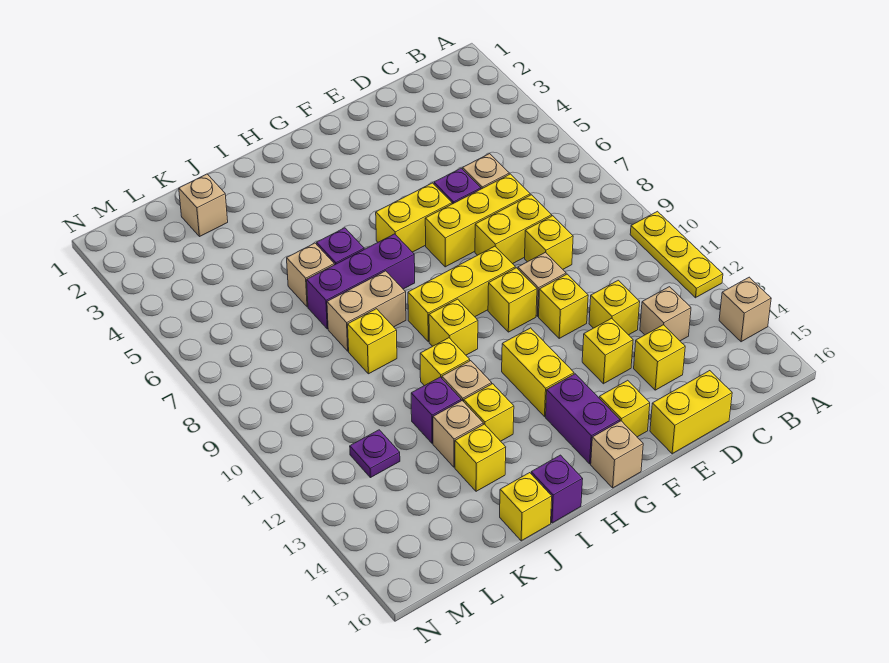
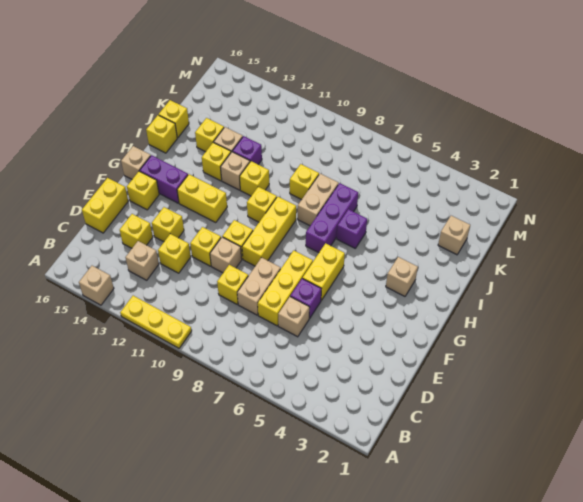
yellow 1x2 brick [475,195,552,264] -> tan 1x2 brick [237,258,281,315]
purple 1x1 brick [531,455,583,523] -> yellow 1x1 brick [146,115,177,153]
tan 1x1 brick [287,243,334,307] -> tan 1x1 brick moved to [386,257,418,296]
purple 1x1 plate [350,430,400,478] -> none

